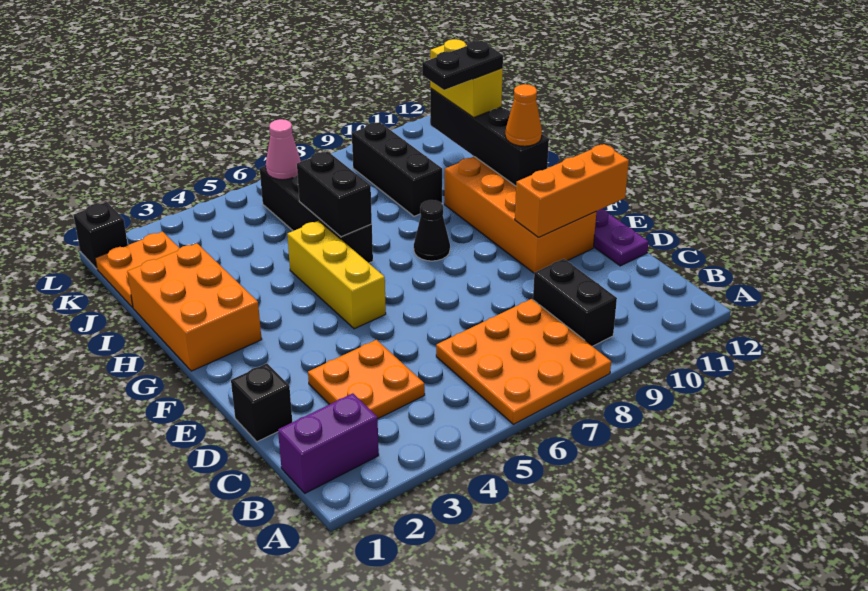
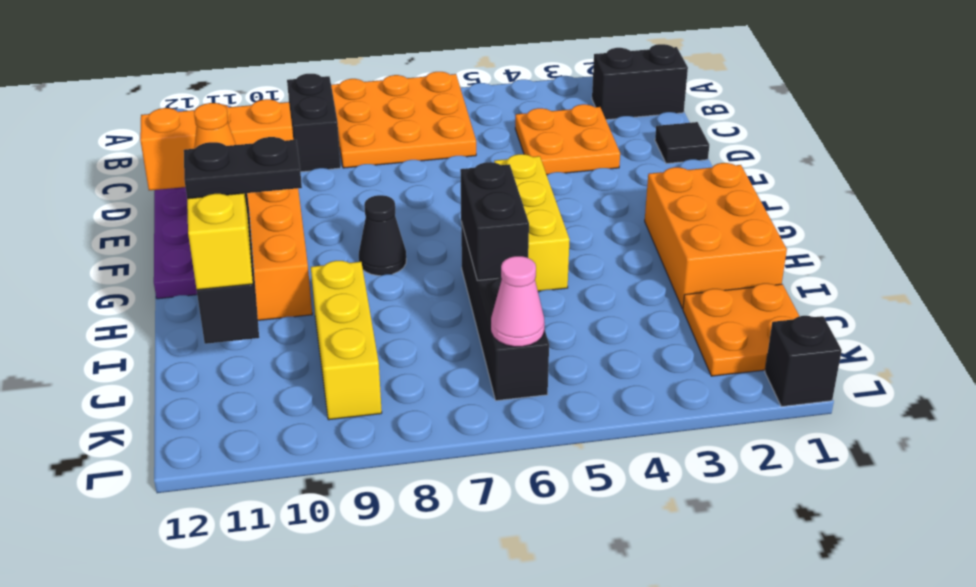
purple 1x2 brick [278,393,379,493] -> black 1x2 brick [592,44,688,120]
black 1x1 brick [231,364,292,442] -> black 1x1 tile [655,122,709,164]
black 1x3 brick [352,122,442,216] -> yellow 1x3 brick [311,261,382,420]

